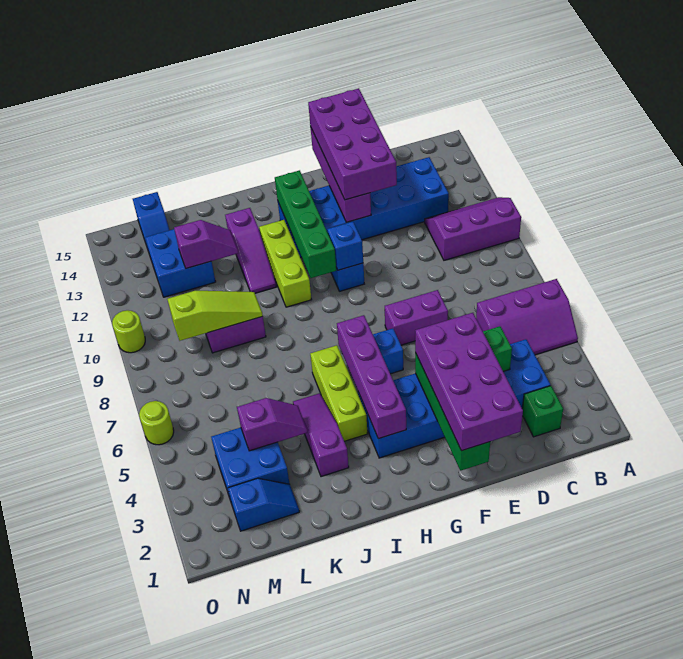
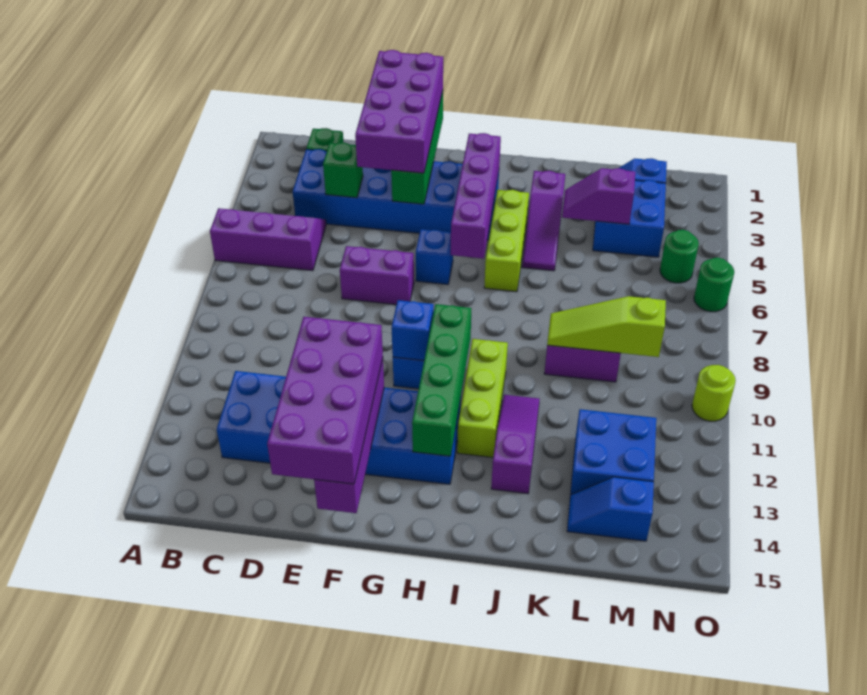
purple 2x3 slope [425,197,521,260] -> none
purple 1x2 slope [174,220,238,268] -> none
blue 1x2 slope [133,192,169,252] -> blue 1x2 slope turned to [567,477,654,541]
none -> green 1x1 round brick [660,230,699,283]
lime 1x1 round brick [139,401,174,445] -> green 1x1 round brick [694,258,734,312]

